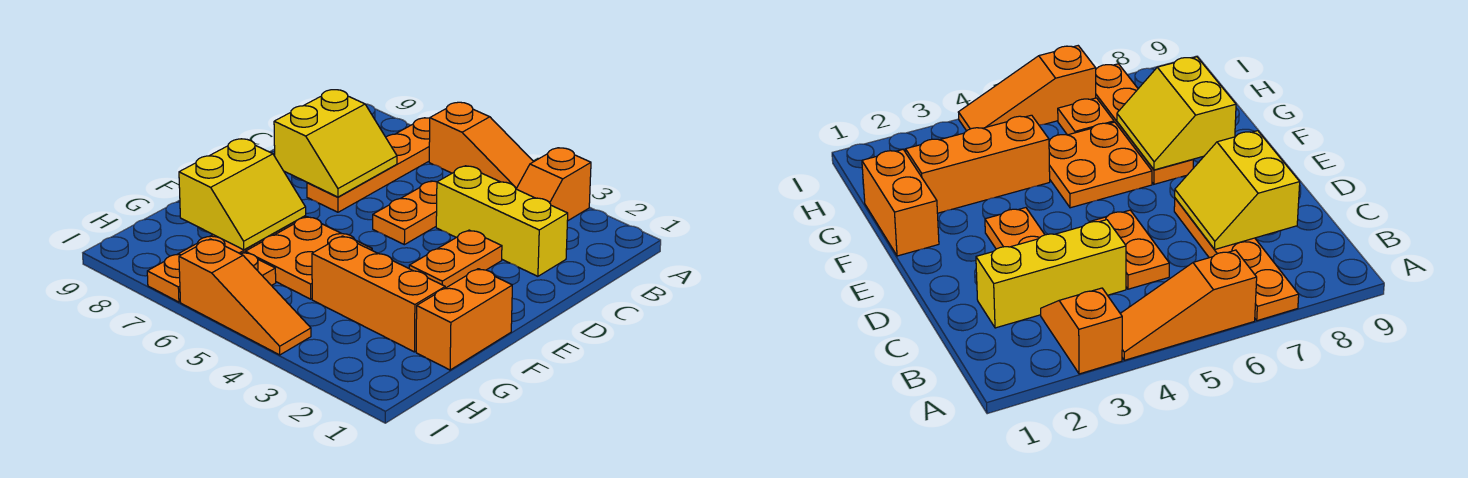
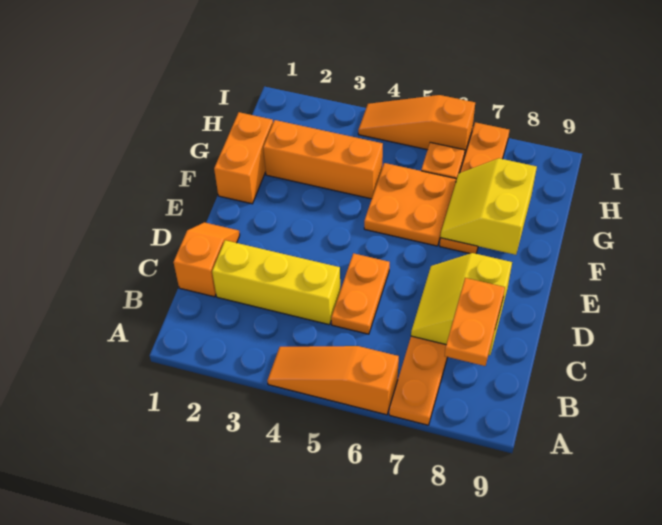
orange 1x2 slope [516,148,591,221] -> orange 1x2 slope moved to [173,222,240,297]
orange 1x2 plate [409,230,502,288] -> orange 1x2 plate moved to [445,278,505,366]

